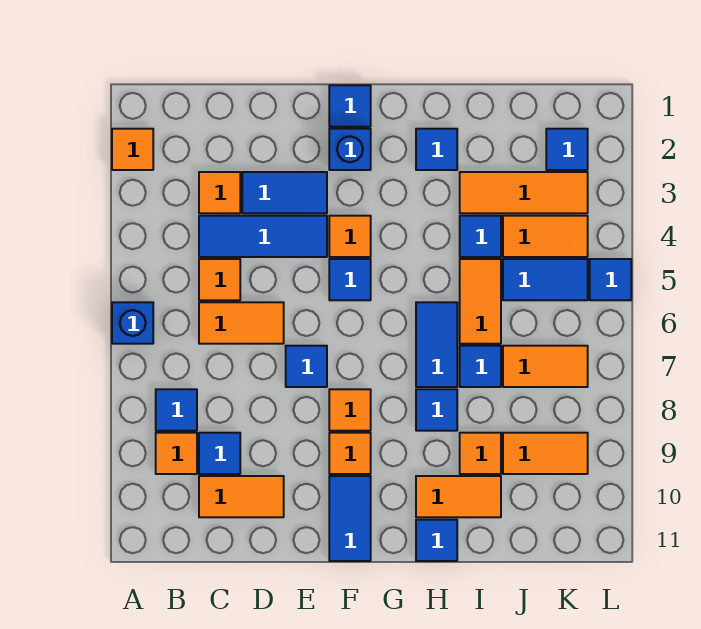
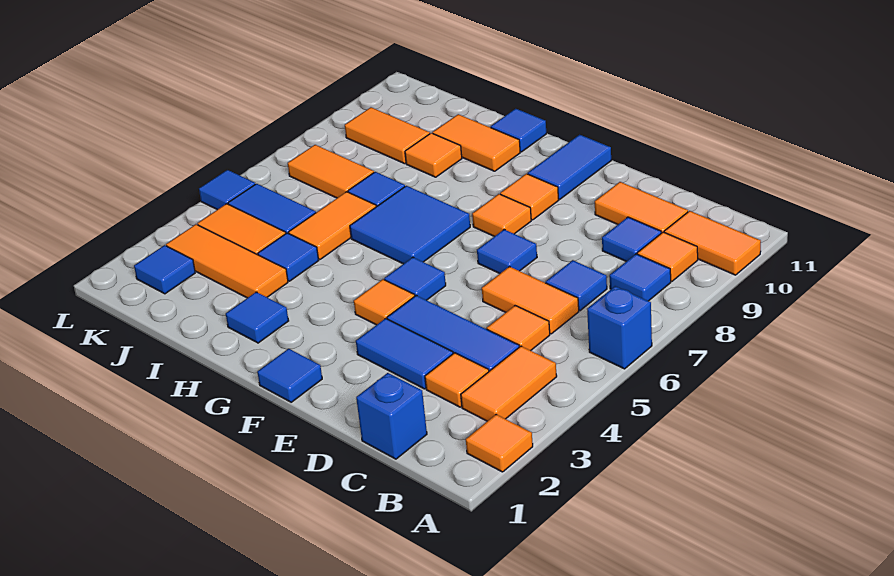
none -> orange 1x2 tile [664,211,761,275]
none -> orange 1x2 tile [461,346,557,421]
blue 1x1 brick [329,129,371,170] -> blue 1x1 brick moved to [356,373,427,459]
blue 1x2 tile [416,302,457,387] -> blue 2x2 tile [350,186,470,264]
blue 1x1 tile [416,389,457,431] -> blue 1x1 tile moved to [546,260,607,311]

